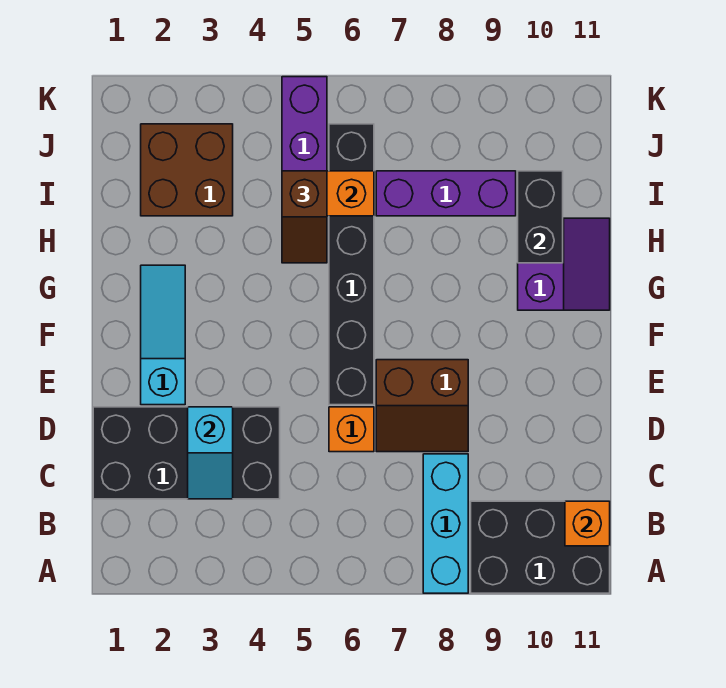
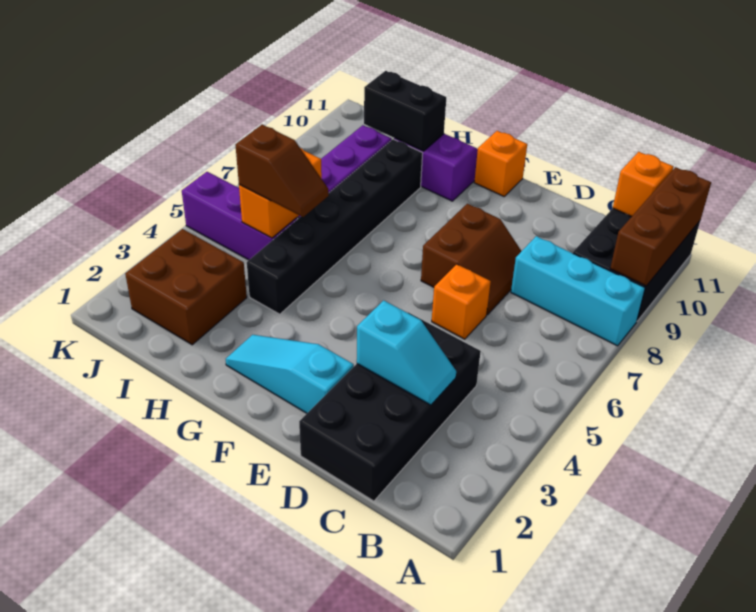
none -> brown 1x3 brick [610,167,711,286]
black 1x6 brick [329,124,374,405] -> black 1x6 brick turned to [247,139,423,314]
none -> orange 1x1 brick [474,131,527,196]

